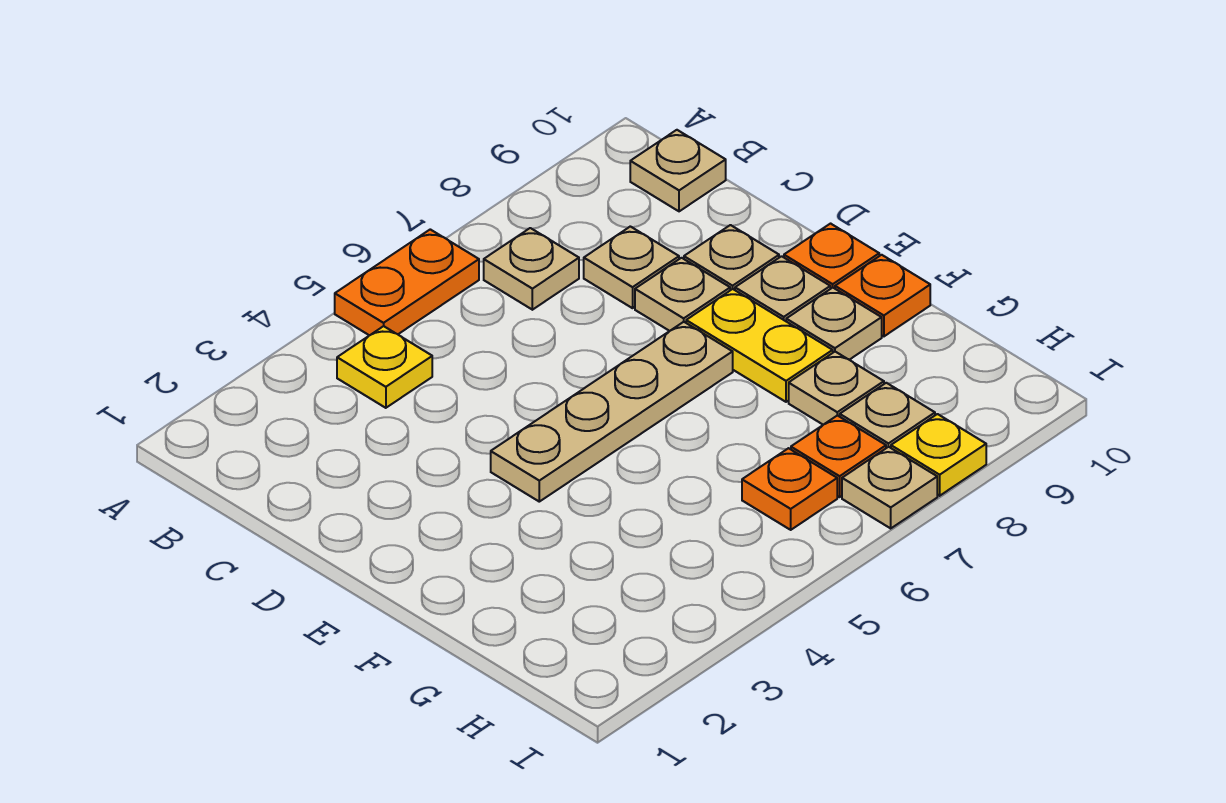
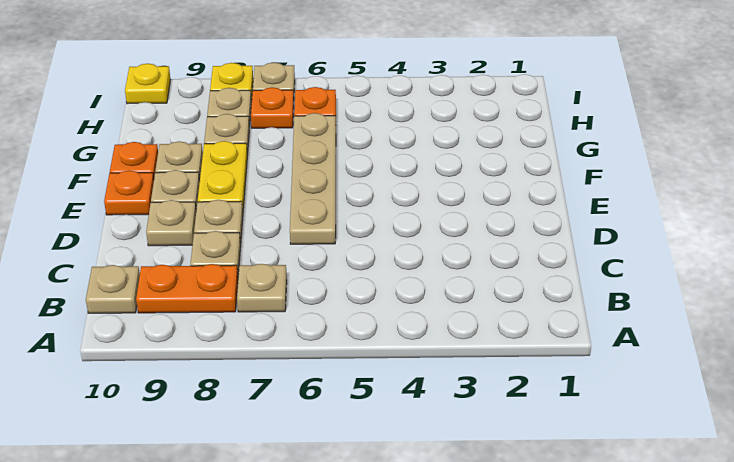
orange 1x2 plate [335,229,479,336] -> orange 1x2 plate moved to [136,264,238,313]
yellow 1x1 plate [337,326,432,408] -> yellow 1x1 plate moved to [125,64,170,104]
tan 1x4 plate [491,322,733,502] -> tan 1x4 plate turned to [290,113,336,244]

